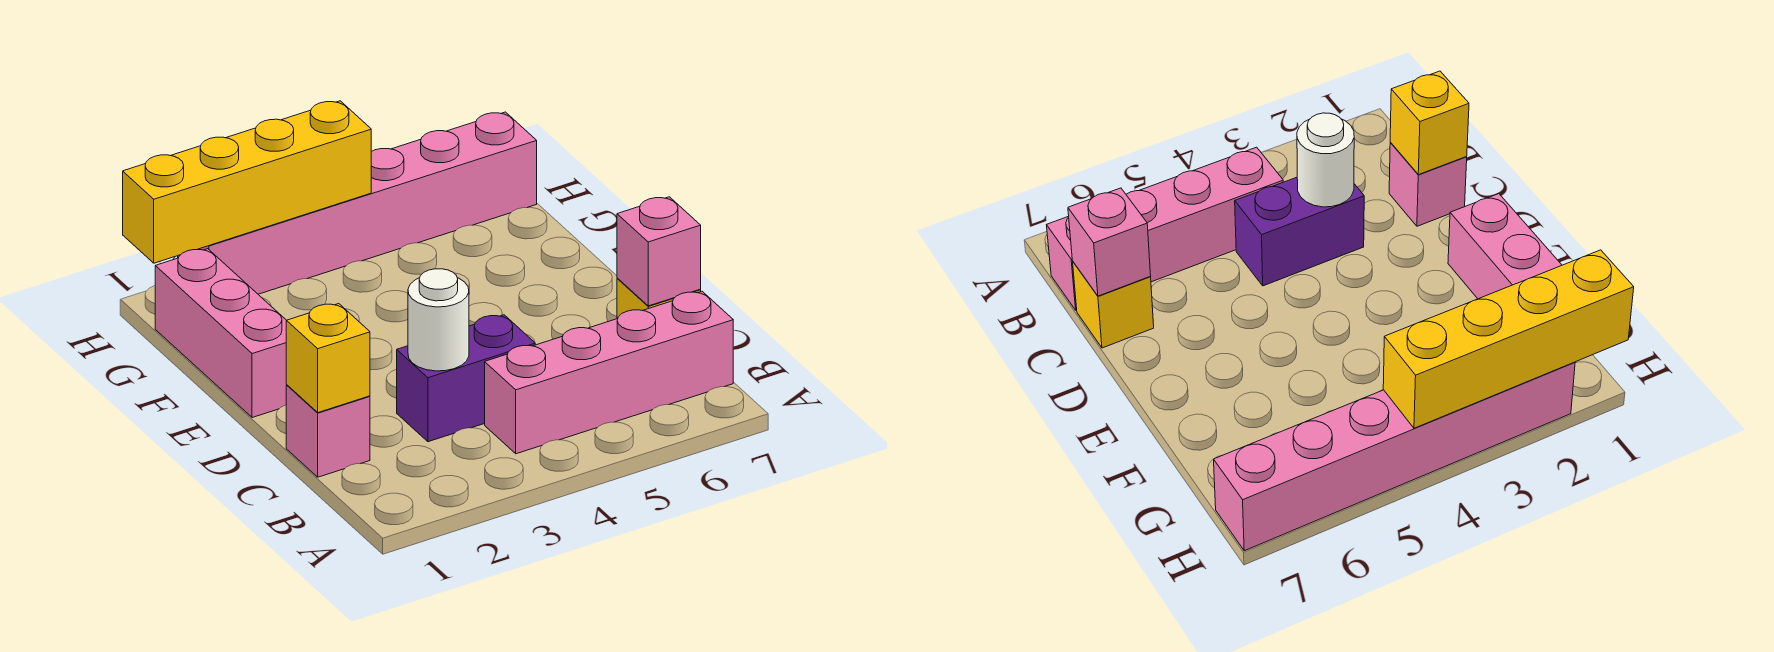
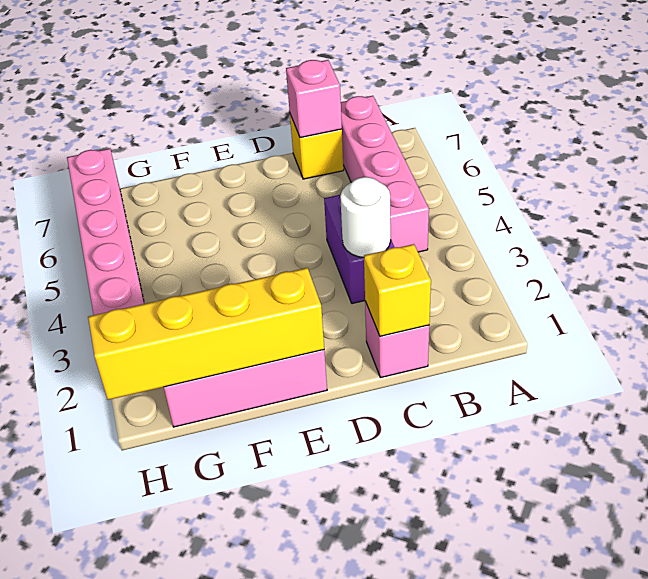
yellow 1x4 brick [123,101,371,263] -> yellow 1x4 brick turned to [88,268,324,400]

